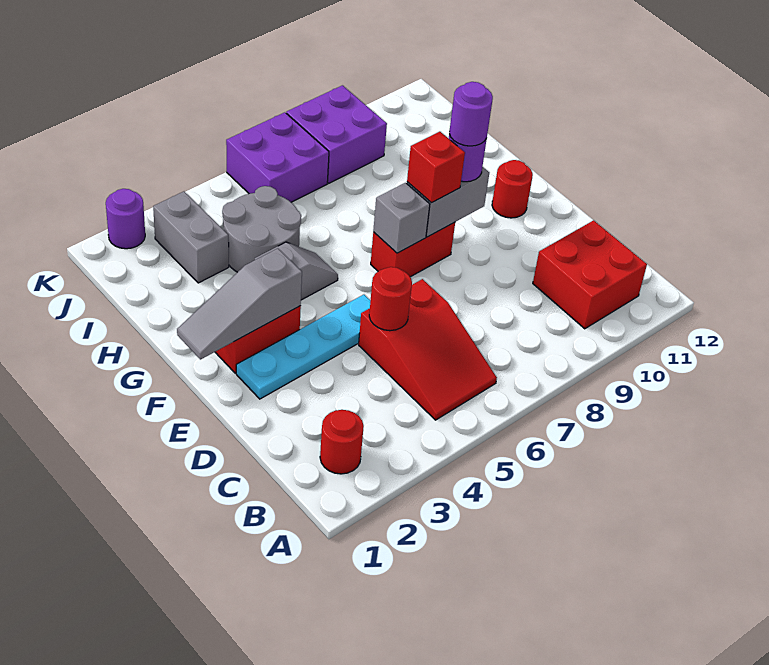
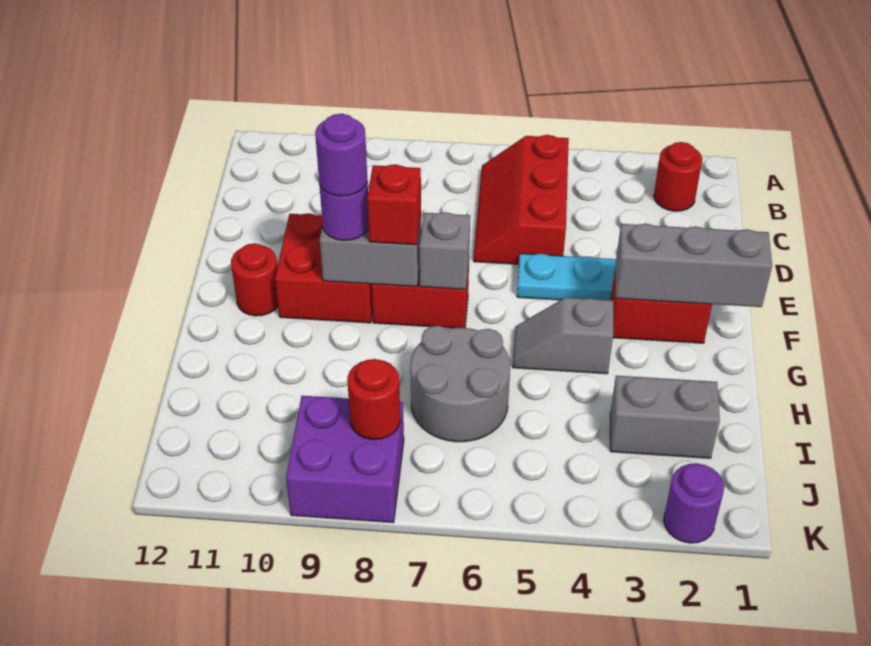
red 2x3 slope [359,279,497,420] -> red 2x3 slope turned to [474,135,569,264]
red 2x2 brick [533,220,647,329] -> red 2x2 brick moved to [275,213,373,323]
red 1x1 round brick [369,267,412,331] -> red 1x1 round brick moved to [347,359,400,440]
grey 1x3 slope [177,249,302,359] -> grey 1x3 brick [615,224,772,307]
grey 2x2 round brick [222,186,301,272] -> grey 2x2 round brick moved to [410,326,510,442]
grey 1x2 brick [153,192,229,283] -> grey 1x2 brick turned to [610,376,720,458]
purple 2x2 brick [226,112,329,202] -> none

